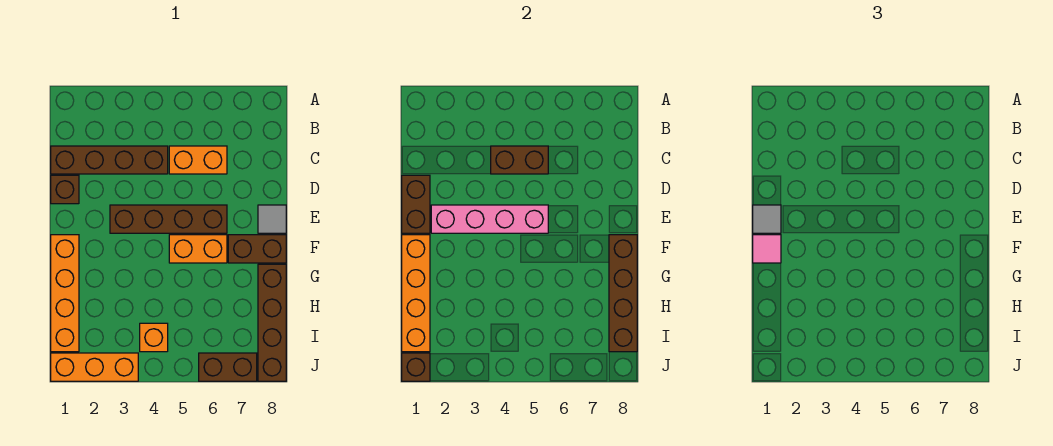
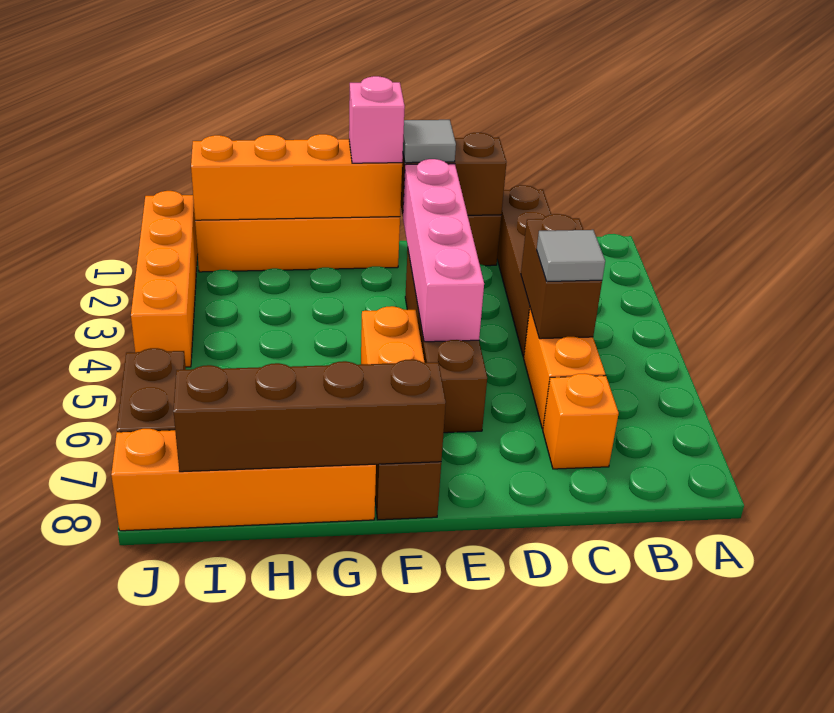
grey 1x1 tile [258,205,286,233] -> grey 1x1 tile moved to [537,230,605,282]
pink 1x1 tile [753,235,781,263] -> pink 1x1 brick [349,76,405,163]
brown 1x4 brick [258,264,286,381] -> orange 1x4 brick [111,429,376,531]
orange 1x1 brick [140,323,168,352] -> orange 1x1 brick moved to [543,373,619,469]
orange 1x3 brick [51,353,138,381] -> orange 1x4 brick [131,191,198,367]
brown 1x1 brick [402,353,430,381] -> none

